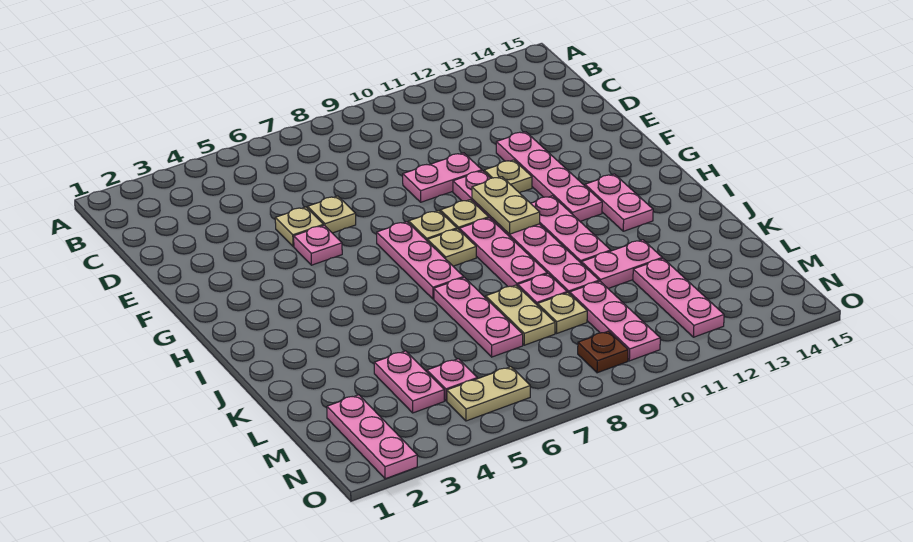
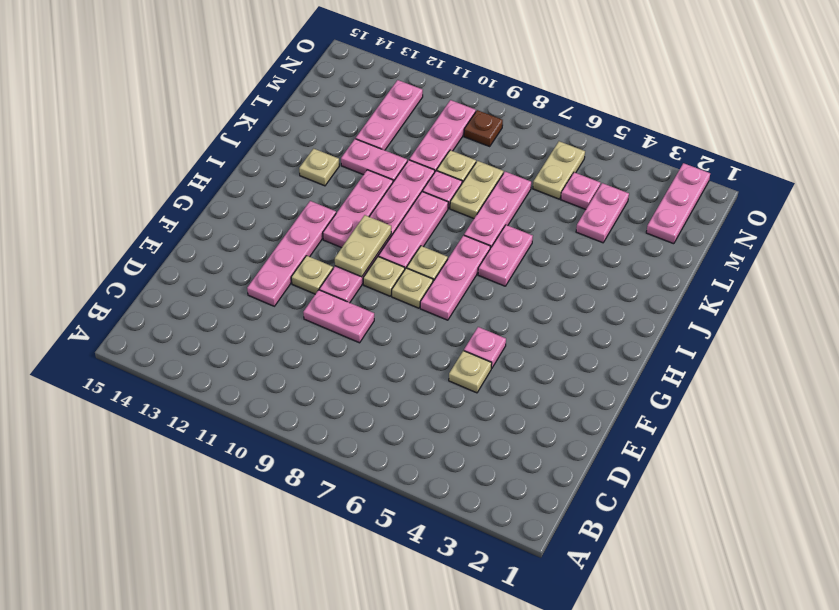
tan 1x1 plate [308,196,356,233] -> tan 1x1 plate moved to [299,149,339,186]
pink 1x2 plate [585,174,653,231] -> pink 1x2 plate moved to [478,225,533,286]
tan 1x2 plate [447,367,530,421] -> tan 1x2 plate turned to [533,141,585,199]

